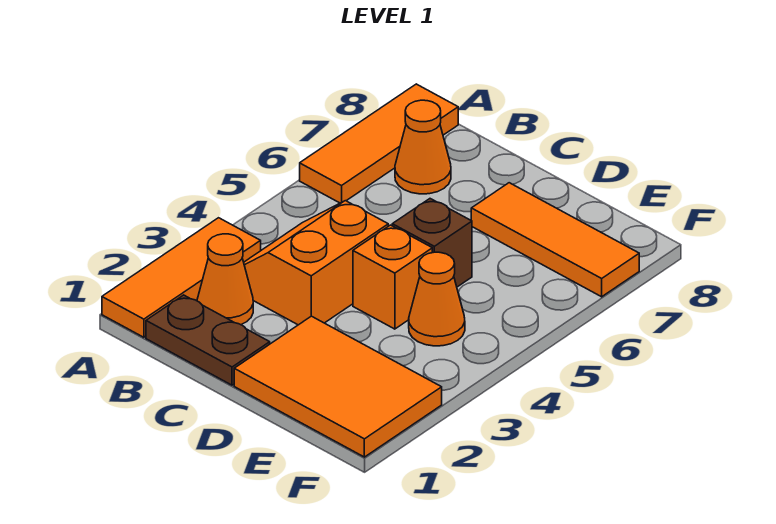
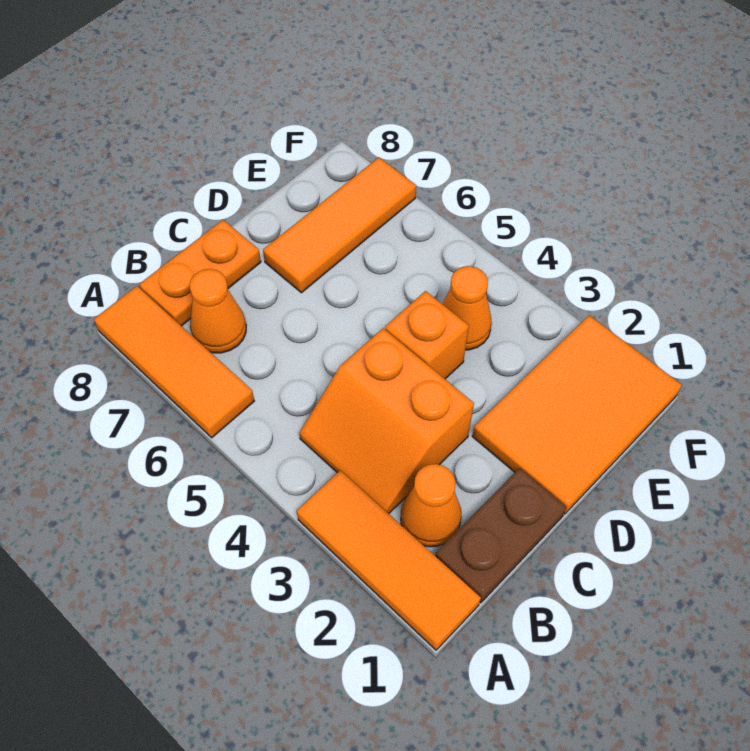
none -> orange 1x2 plate [139,220,261,326]
brown 1x1 brick [392,199,472,287] -> none

